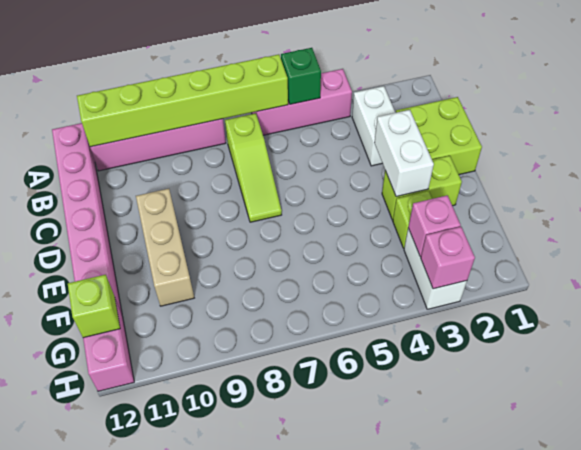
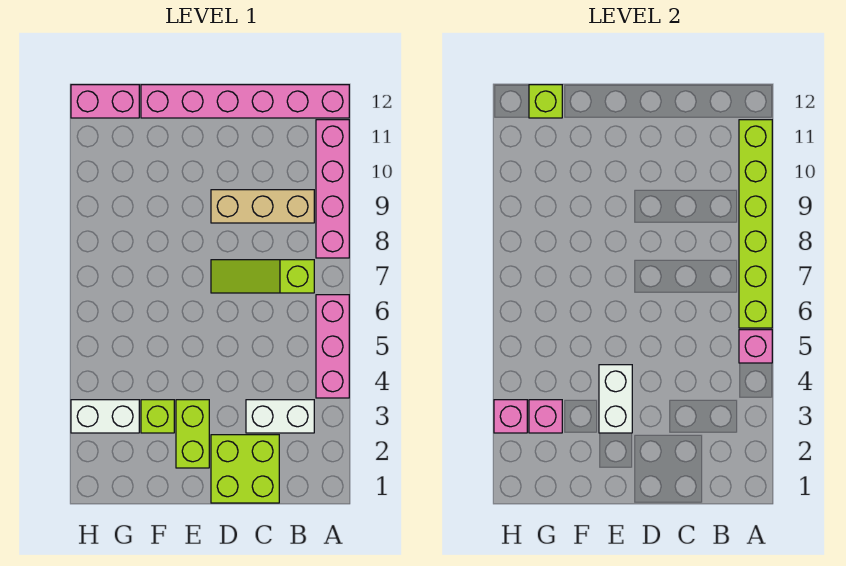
green 1x1 brick [281,48,321,104] -> pink 1x1 brick [739,330,772,363]
white 1x2 brick [374,110,434,197] -> white 1x2 brick turned to [599,365,632,433]
tan 1x3 brick [136,189,194,306] -> tan 1x3 brick moved to [211,190,314,223]

